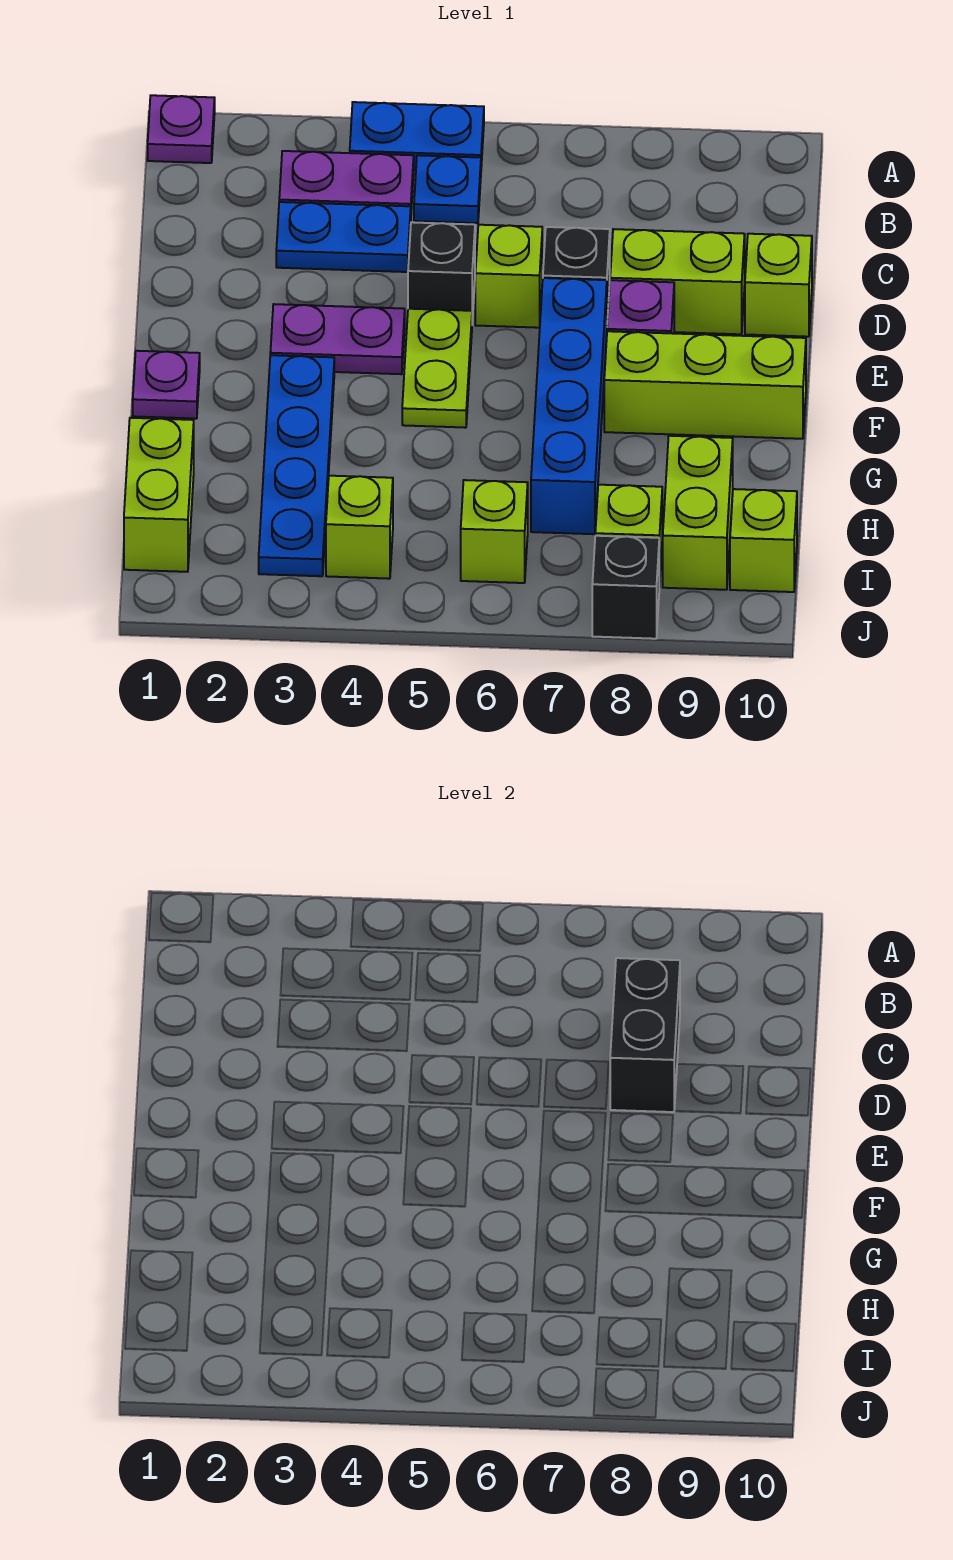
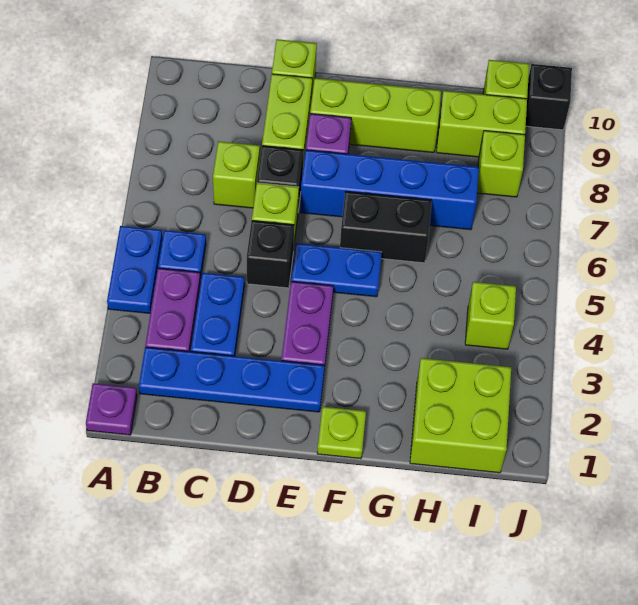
black 1x2 brick [610,958,680,1112] -> black 1x2 brick moved to [340,192,432,263]
lime 1x2 plate [402,309,472,428] -> blue 1x2 plate [291,243,382,297]
purple 1x1 plate [133,351,200,419] -> lime 1x1 plate [317,407,366,459]
blue 1x4 plate [259,355,334,576] -> blue 1x4 plate moved to [139,347,325,412]
lime 1x3 brick [604,331,806,439] -> lime 1x3 brick turned to [310,78,441,153]
lime 1x2 brick [124,418,194,572] -> lime 2x2 brick [410,358,511,473]
lime 1x1 brick [461,480,528,583] -> lime 1x1 brick moved to [213,141,260,208]
black 1x1 brick [592,536,659,639] -> black 1x1 brick moved to [526,64,572,130]

